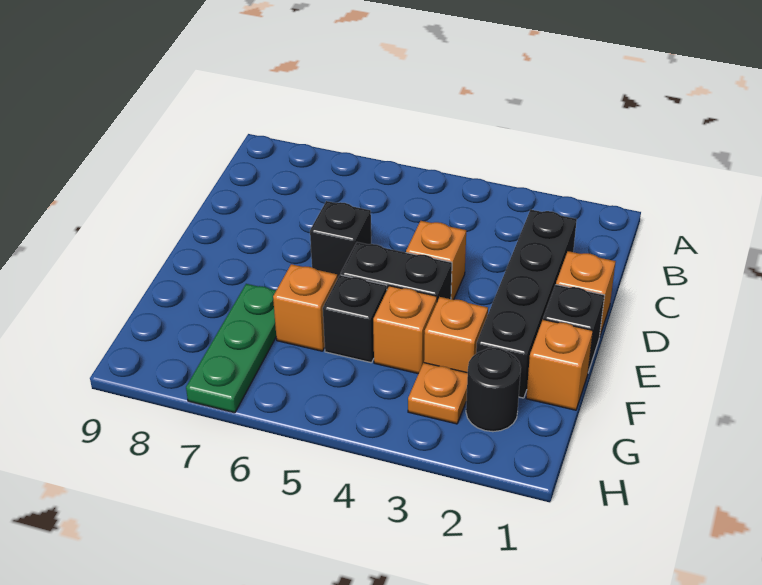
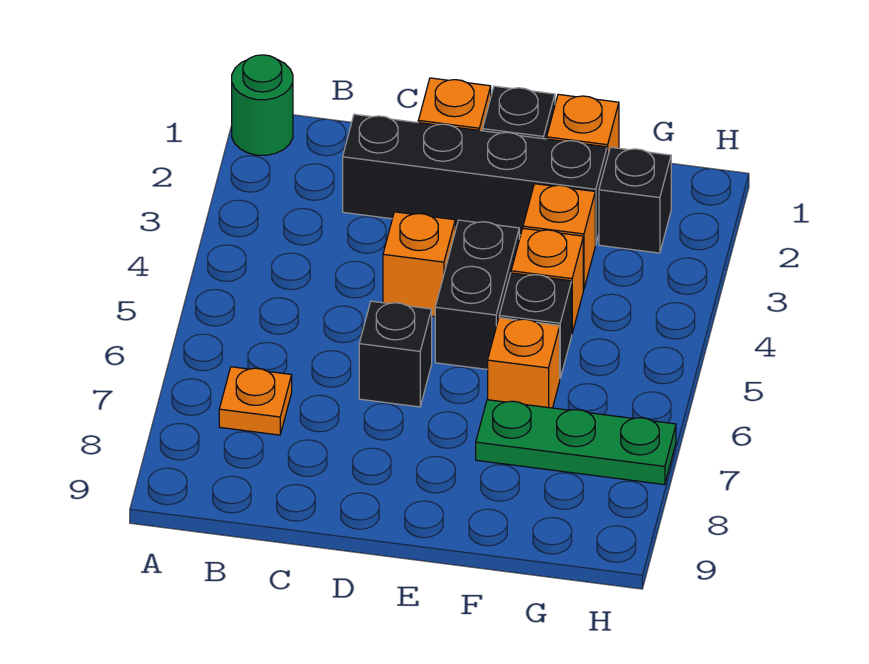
none -> green 1x1 round brick [232,55,293,155]
black 1x1 round brick [466,348,521,432] -> black 1x1 brick [599,147,671,253]
orange 1x1 plate [408,363,468,424] -> orange 1x1 plate moved to [219,367,292,435]

